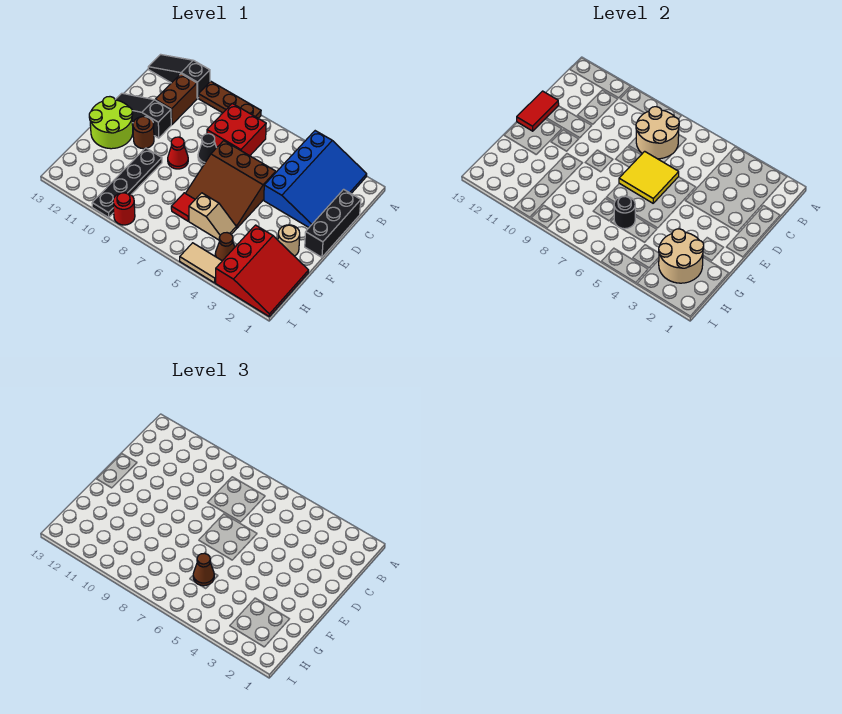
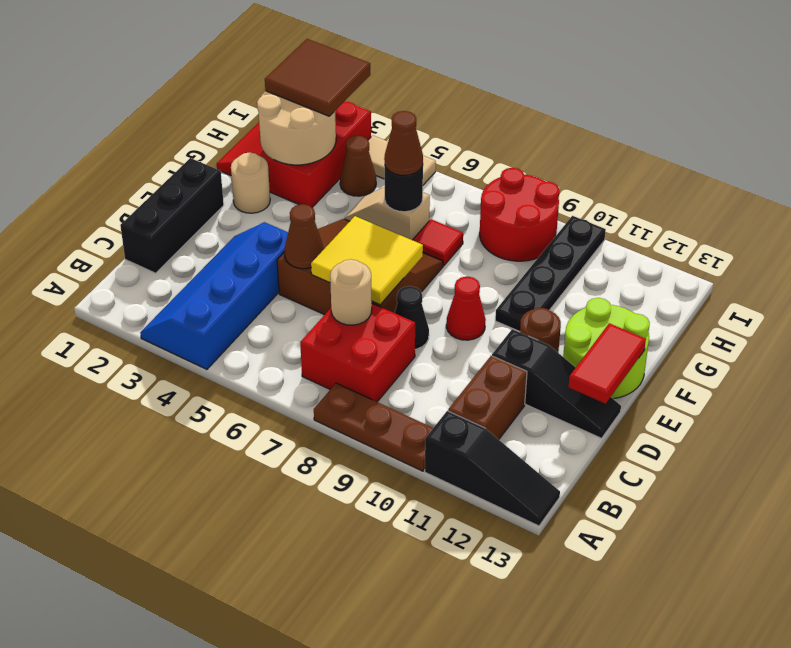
blue 3x4 slope [264,131,367,227] -> blue 2x4 slope [140,222,288,369]
tan 2x2 round brick [636,107,679,159] -> tan 1x1 round brick [330,259,372,325]
none -> brown 1x1 cone [284,204,324,269]
none -> brown 2x2 tile [265,39,370,116]
red 1x1 round brick [113,193,135,225] -> red 2x2 round brick [480,168,560,261]

